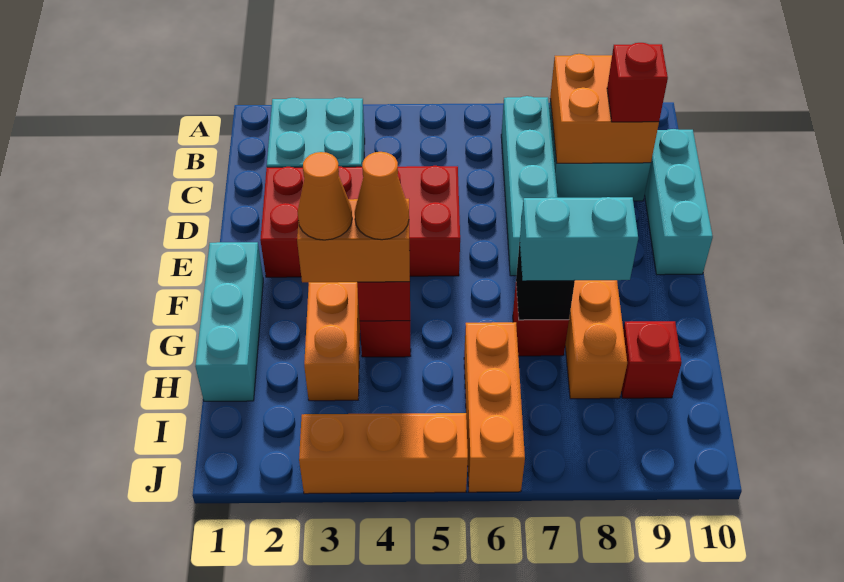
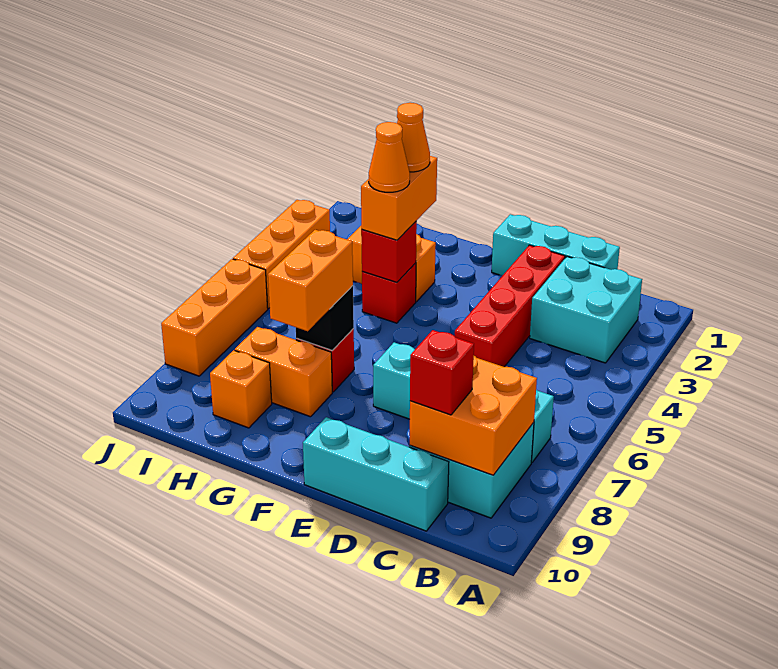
red 2x4 brick [260,166,460,277] -> red 1x4 brick [455,245,565,367]
cyan 1x3 brick [195,242,263,401] -> cyan 1x3 brick moved to [492,214,620,275]
cyan 1x2 brick [520,197,638,281] -> orange 1x2 brick [268,230,353,331]
orange 1x3 brick [464,322,525,492] -> orange 1x3 brick turned to [161,259,268,376]
red 1x1 brick [621,321,682,398] -> orange 1x1 brick [210,350,272,428]

